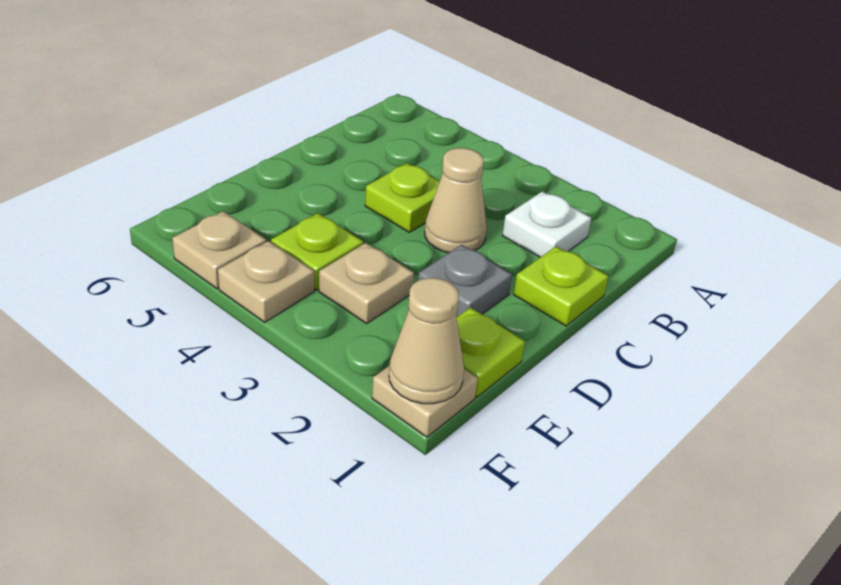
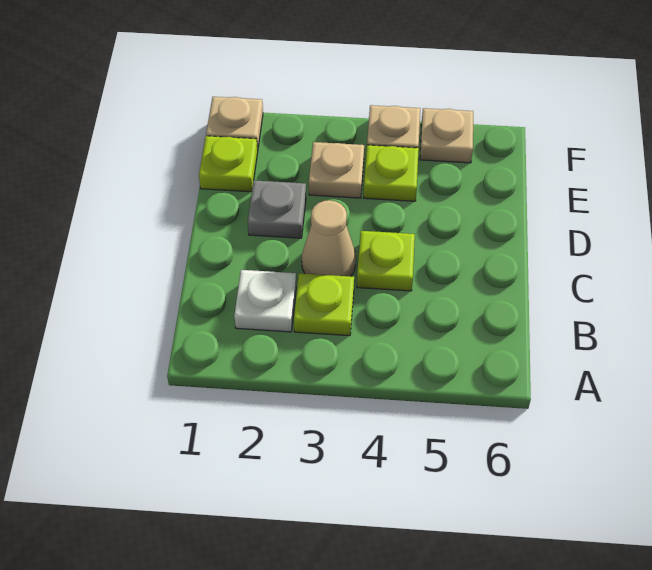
lime 1x1 plate [514,246,609,326] -> lime 1x1 plate moved to [294,273,354,336]
tan 1x1 cone [389,278,464,404] -> none

